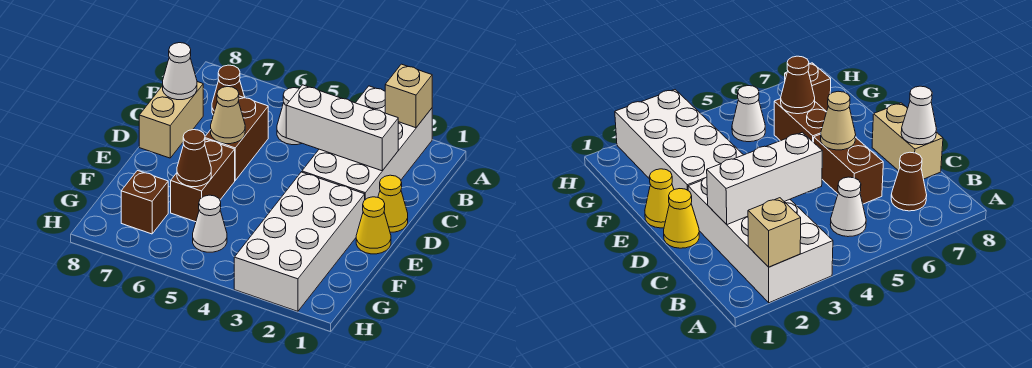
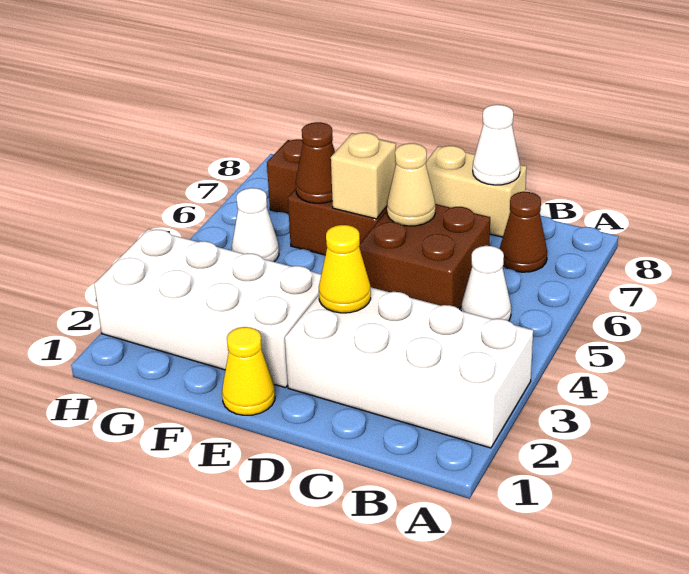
tan 1x1 brick [385,64,432,128] -> tan 1x1 brick moved to [331,133,396,219]
white 1x3 brick [286,85,398,171] -> none
brown 1x2 brick [205,96,268,180] -> brown 2x2 brick [359,204,490,309]
yellow 1x1 cone [378,175,408,232] -> yellow 1x1 cone moved to [319,225,371,313]

